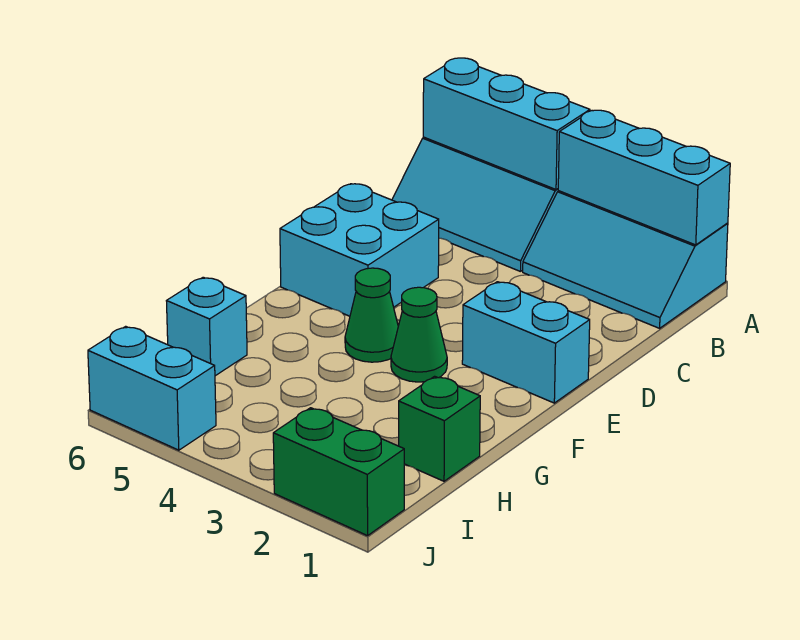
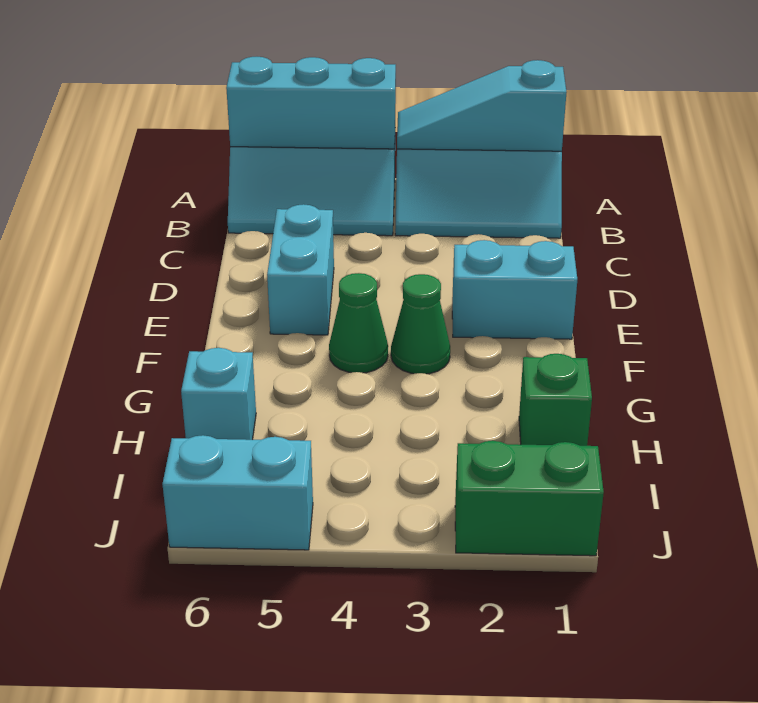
cyan 1x3 brick [558,110,730,245] -> cyan 1x3 slope [397,60,567,151]
cyan 2x2 brick [280,184,439,316] -> cyan 1x2 brick [267,204,334,335]

